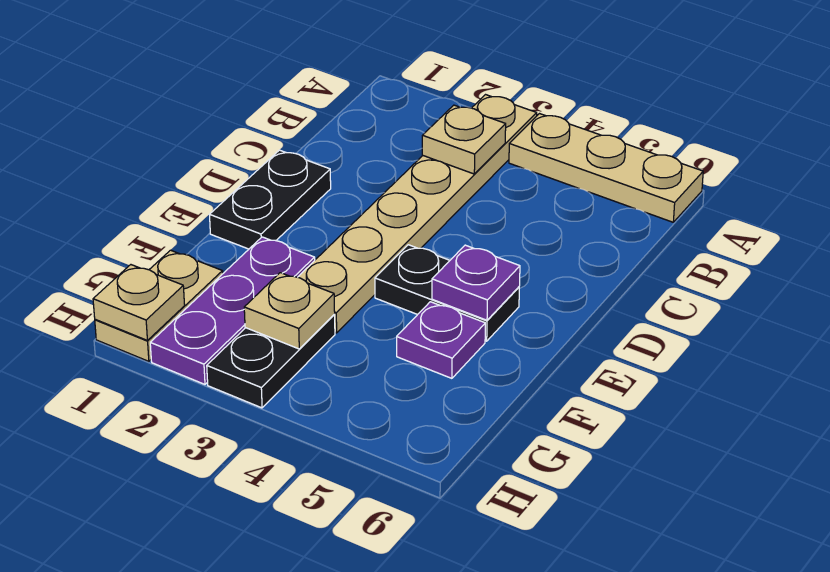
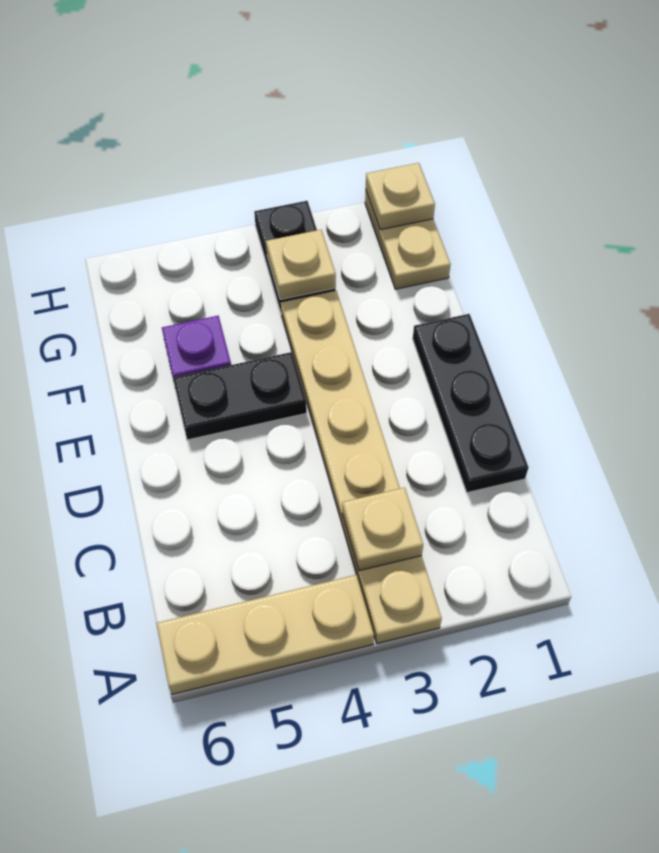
black 1x2 plate [210,150,331,249] -> black 1x3 plate [413,314,529,493]
purple 1x1 plate [432,245,520,320] -> none
purple 1x3 plate [150,237,315,384] -> none

